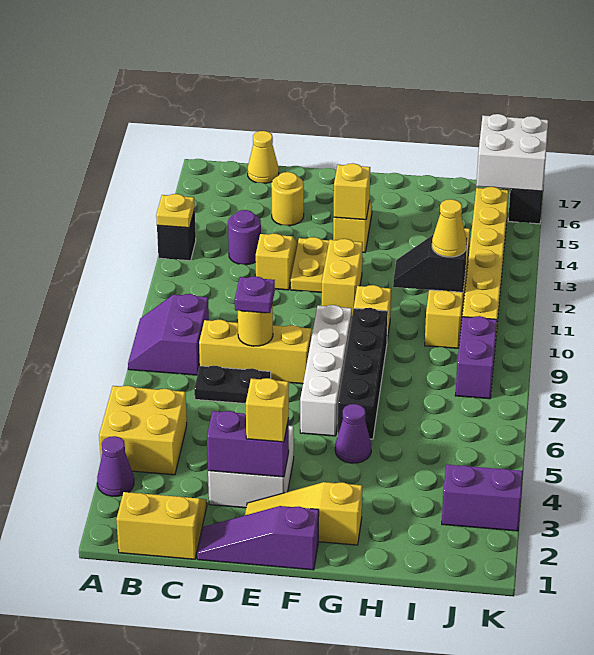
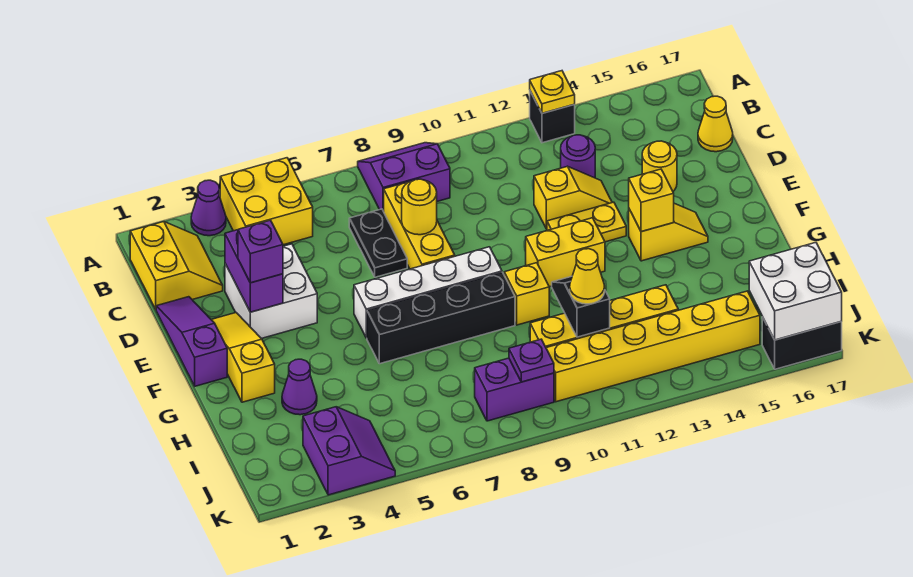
purple 1x1 plate [235,276,275,313] -> purple 1x1 plate moved to [509,339,554,382]
yellow 1x1 brick [246,378,289,442] -> purple 1x1 brick [238,220,283,283]
purple 1x1 cone [335,404,371,463] -> purple 1x1 cone moved to [282,359,317,415]

